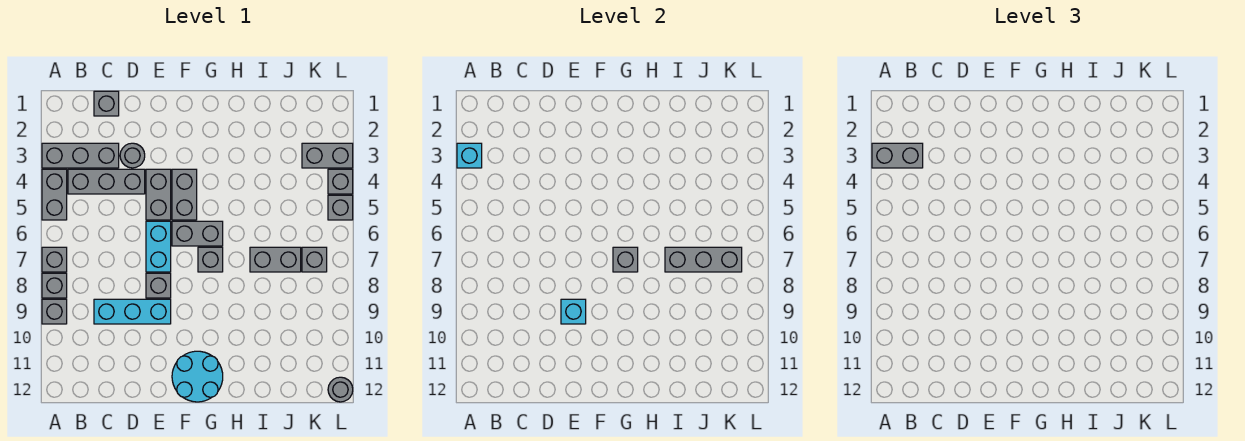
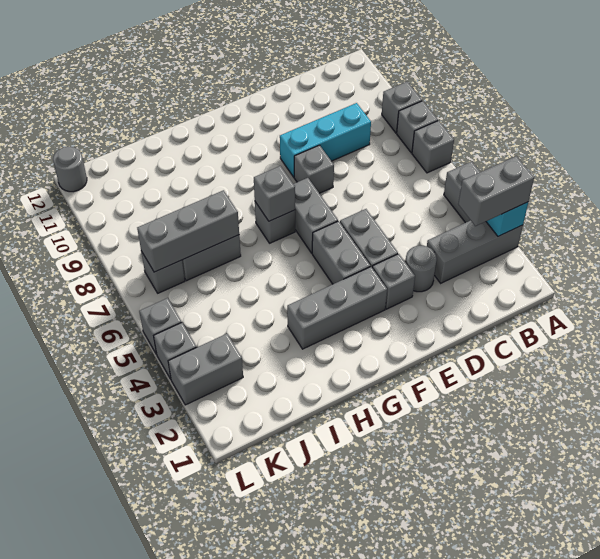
grey 1x3 brick [68,169,145,194] -> grey 1x3 brick moved to [287,267,387,349]
grey 1x1 brick [94,91,119,116] -> grey 1x1 brick moved to [372,254,415,309]
cyan 1x2 brick [146,221,171,272] -> none
cyan 1x1 brick [561,299,586,324] -> none
grey 1x2 brick [172,221,223,246] -> grey 1x2 brick turned to [293,178,338,253]
cyan 2x2 round brick [172,351,223,402] -> none

